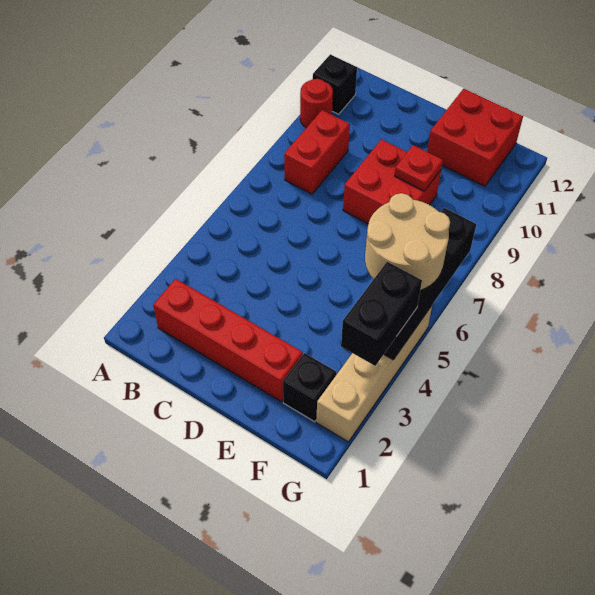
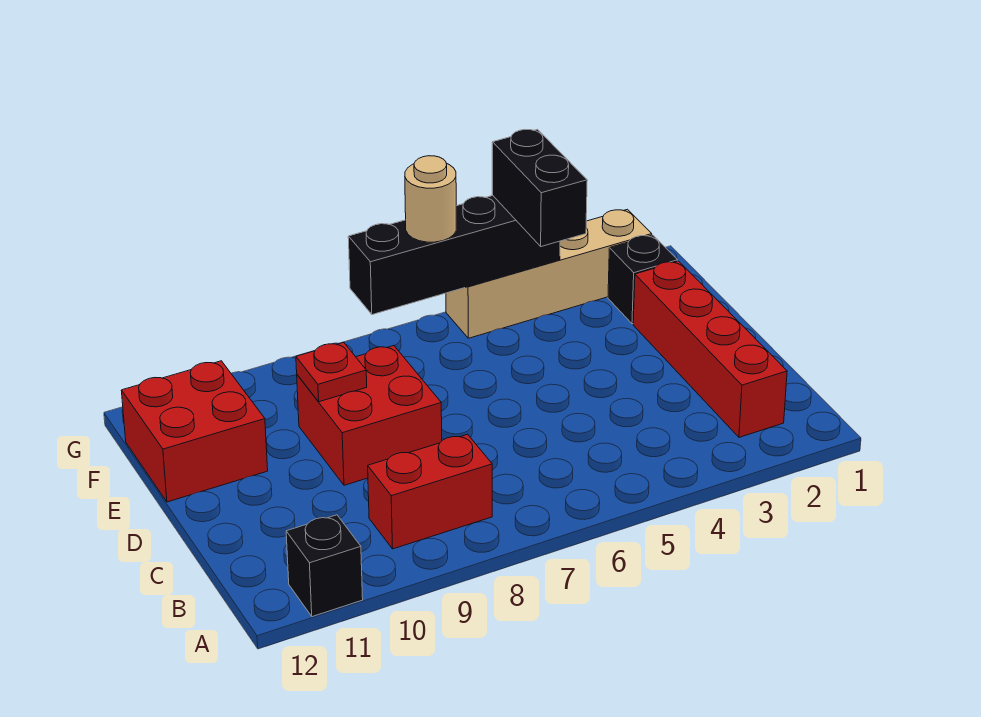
red 1x1 round brick [300,79,333,128] -> none
tan 2x2 round brick [365,193,450,290] -> tan 1x1 round brick [405,156,456,242]
black 1x2 brick [341,262,422,366] -> black 1x2 brick turned to [492,129,587,247]

